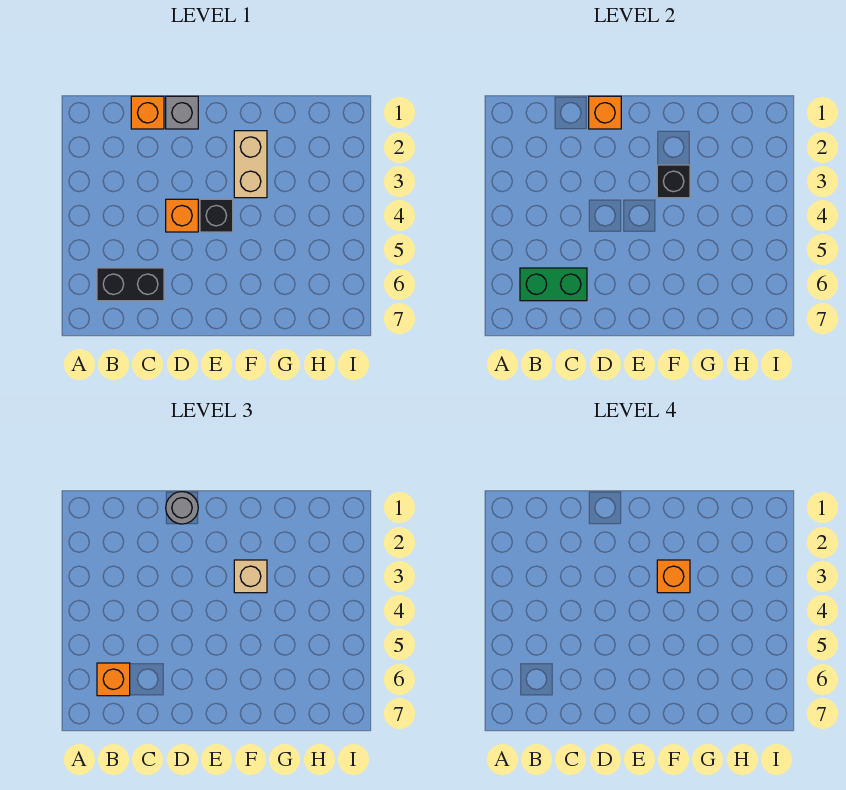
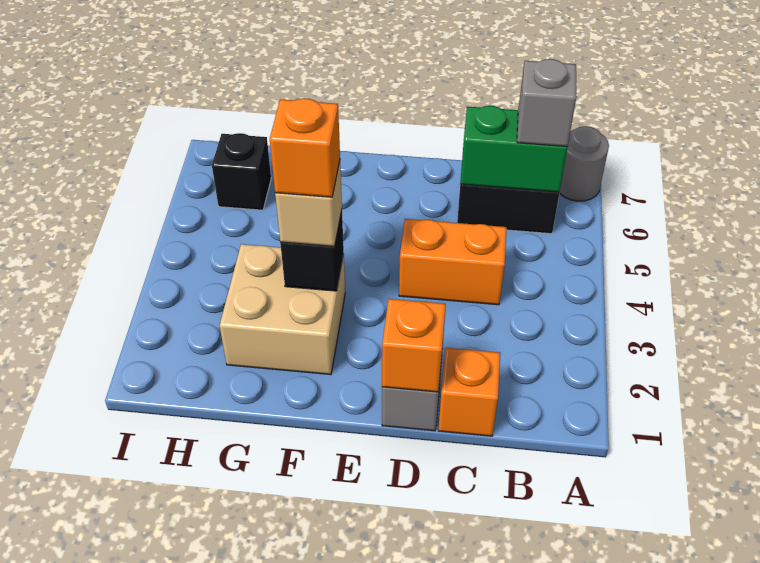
orange 1x1 brick [97,663,130,696] -> grey 1x1 brick [517,59,576,147]
grey 1x1 round brick [166,492,198,524] -> grey 1x1 round brick moved to [559,126,609,201]
orange 1x1 brick [166,199,198,232] -> orange 1x2 brick [399,219,507,305]
black 1x1 brick [200,199,233,232] -> black 1x1 brick moved to [212,133,271,210]
tan 1x2 brick [234,131,267,198] -> tan 2x2 brick [220,244,345,375]

